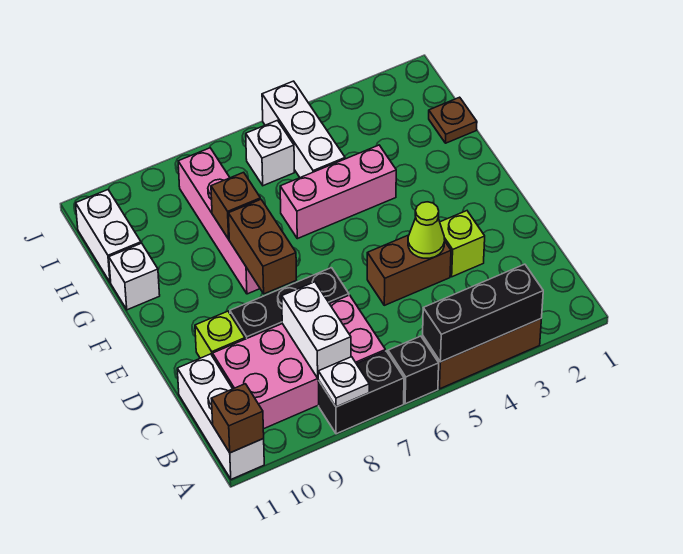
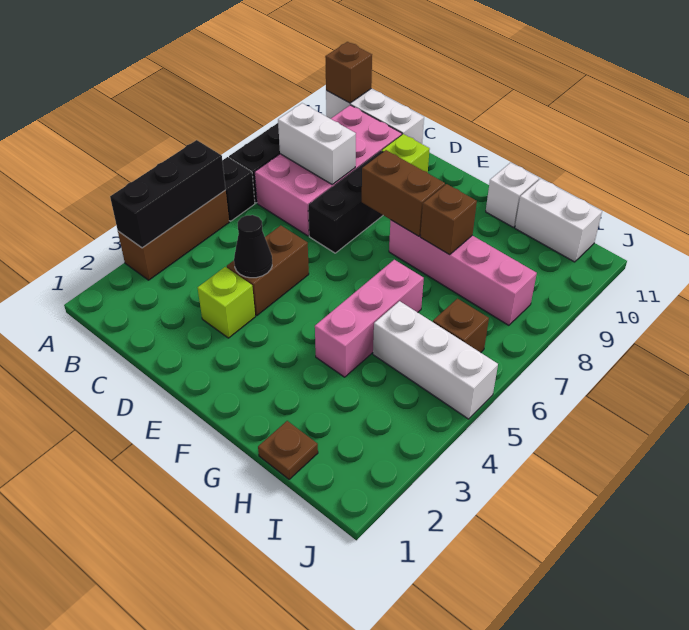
white 1x1 plate [318,357,369,407] -> none
lime 1x1 cone [408,202,445,258] -> black 1x1 cone [234,215,272,278]
white 1x1 brick [246,120,294,186] -> brown 1x1 brick [433,299,489,353]

